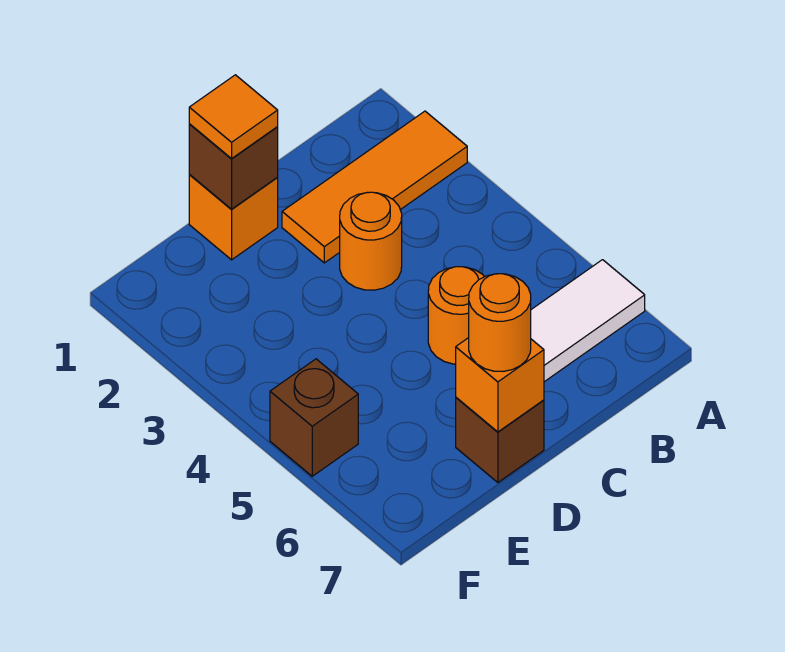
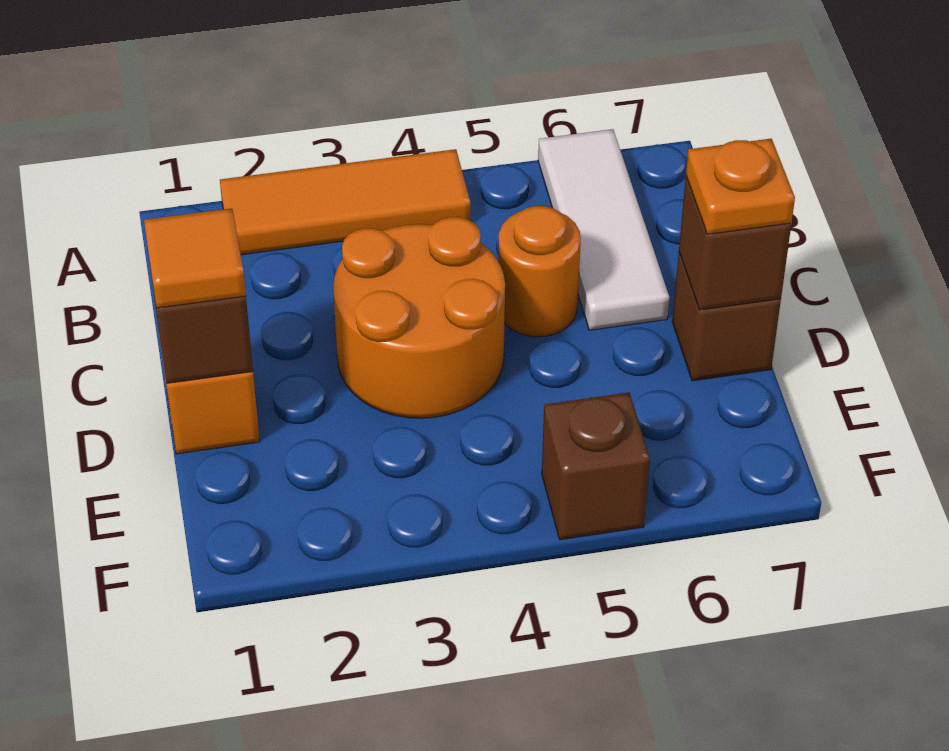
orange 1x3 tile [282,111,467,263] -> orange 1x3 tile turned to [220,149,470,255]
orange 1x1 round brick [340,192,402,290] -> orange 2x2 round brick [333,217,505,418]
orange 1x1 brick [456,338,544,432] -> brown 1x1 brick [679,177,791,310]
orange 1x1 round brick [469,274,531,371] -> orange 1x1 plate [686,139,795,234]

